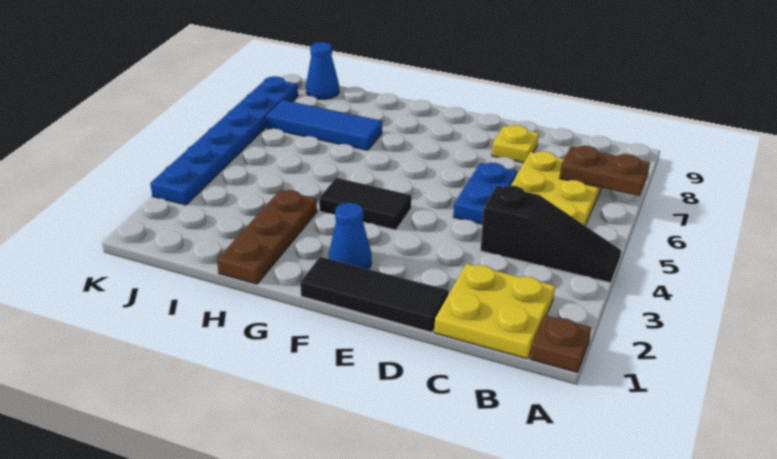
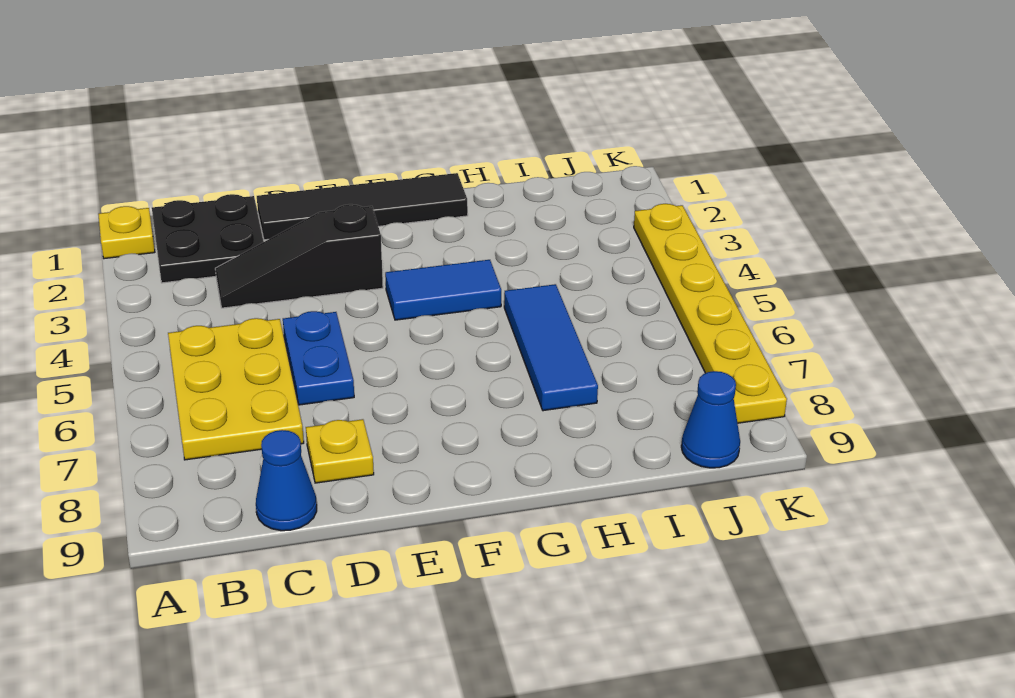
brown 1x1 plate [530,315,591,373] -> yellow 1x1 plate [98,206,155,259]
black 1x3 slope [481,185,621,283] -> black 1x3 slope moved to [215,204,383,308]
brown 1x2 plate [560,146,650,196] -> none
yellow 2x2 plate [434,264,555,359] -> black 2x2 plate [152,194,264,283]
black 1x3 tile [300,257,449,332] -> black 1x4 tile [257,173,468,240]
blue 1x1 cone [329,202,372,269] -> blue 1x1 cone moved to [256,430,317,531]
black 1x2 tile [319,178,411,230] -> blue 1x2 tile [385,260,501,320]
brown 1x3 plate [217,190,317,284] -> none
blue 1x3 tile [266,100,382,150] -> blue 1x3 tile turned to [504,284,598,411]
blue 1x6 plate [150,76,298,205] -> yellow 1x6 plate [634,204,787,423]

